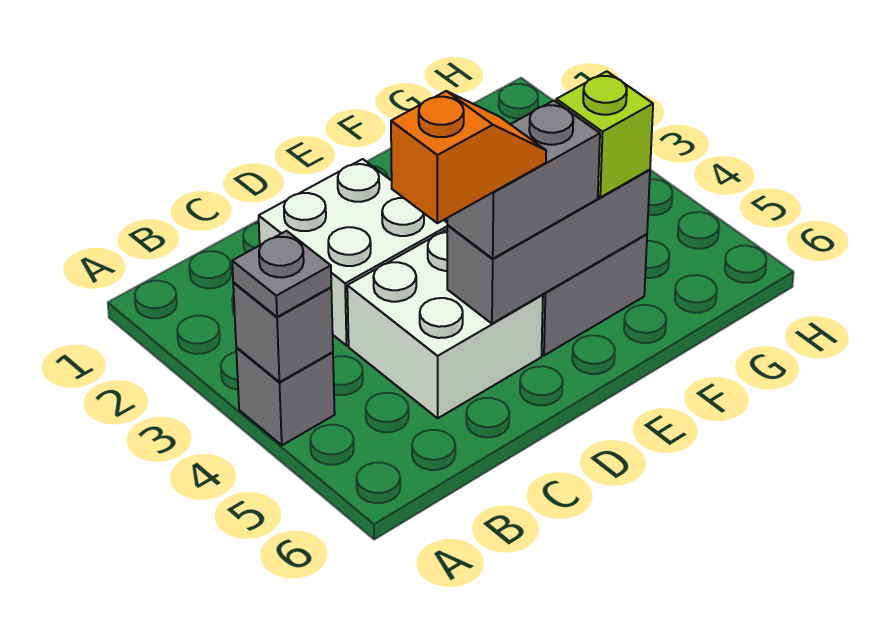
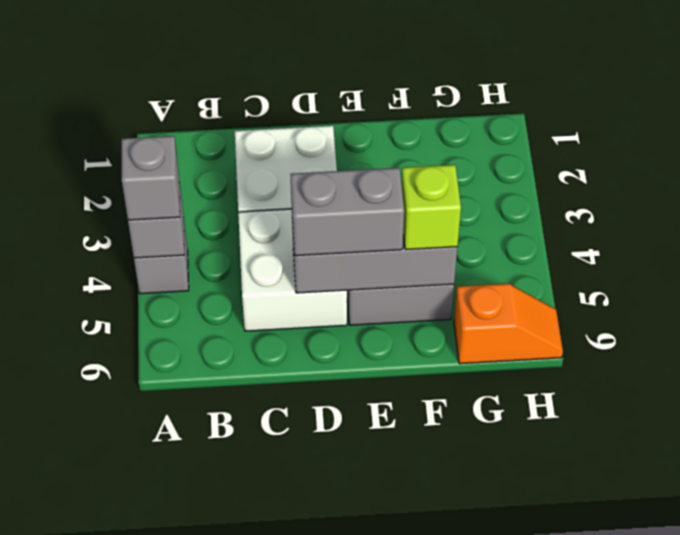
grey 1x1 plate [232,231,331,317] -> grey 1x1 brick [122,136,180,220]
orange 1x2 slope [391,91,546,223] -> orange 1x2 slope moved to [454,284,563,364]

